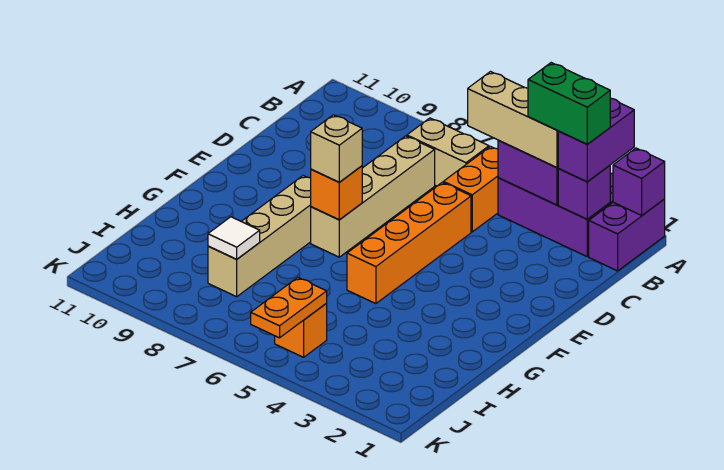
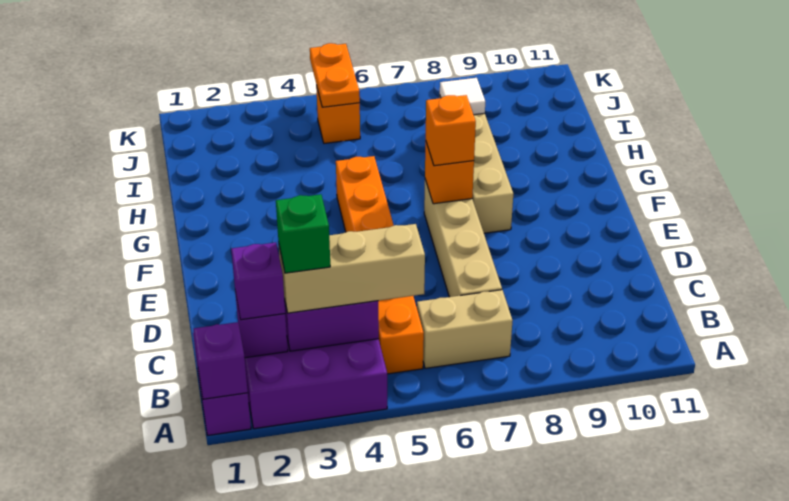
purple 1x2 brick [558,98,634,182] -> purple 1x1 brick [231,242,285,320]
green 1x2 brick [528,63,610,144] -> green 1x1 brick [276,194,330,273]
tan 1x1 brick [311,115,362,182] -> orange 1x1 brick [426,95,476,166]

